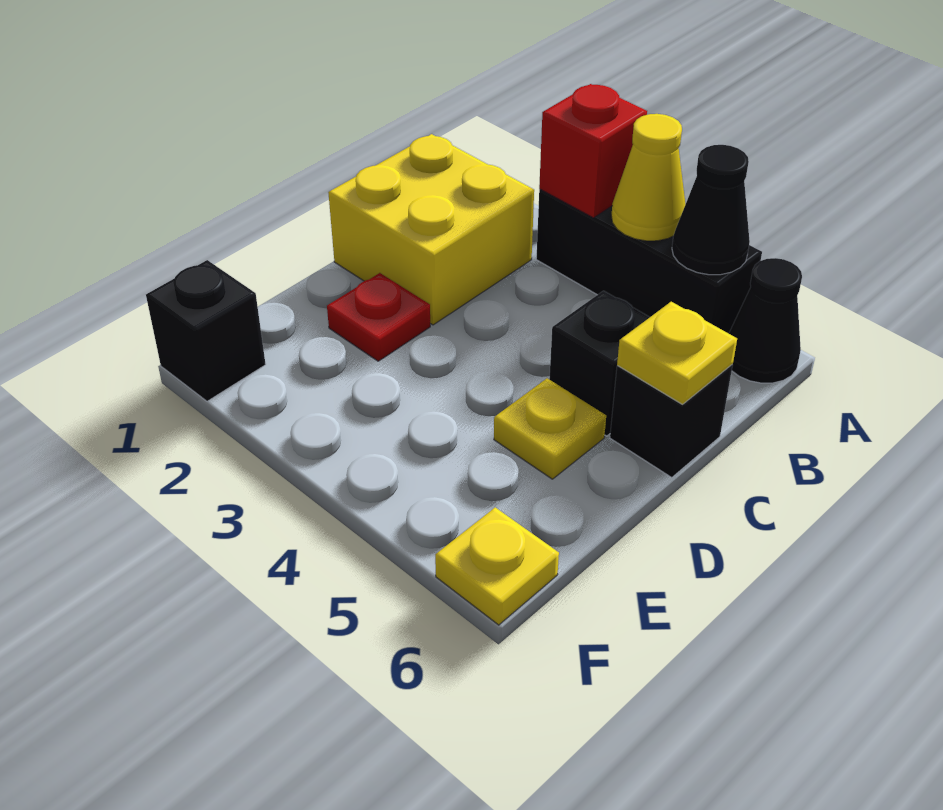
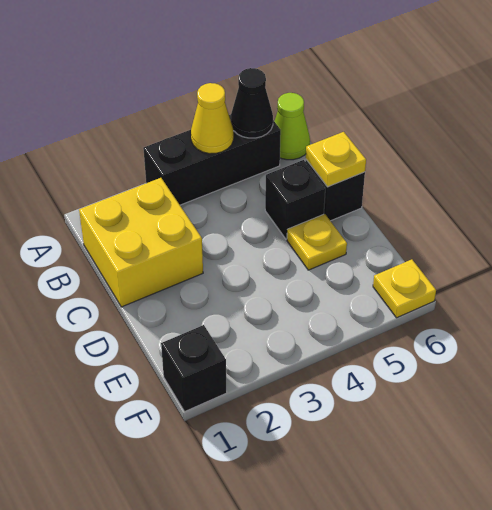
red 1x1 brick [539,84,647,218] -> none
black 1x1 cone [729,258,802,383] -> lime 1x1 cone [274,93,310,160]
red 1x1 plate [327,273,430,361] -> none

